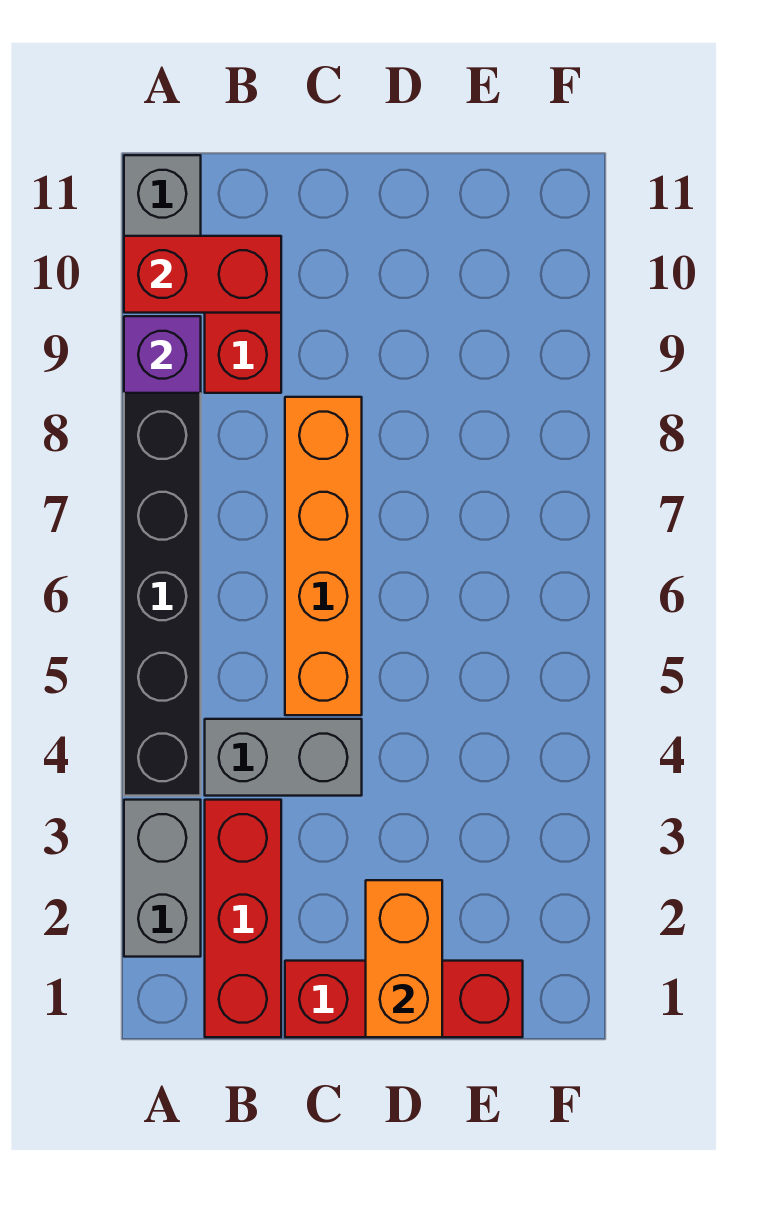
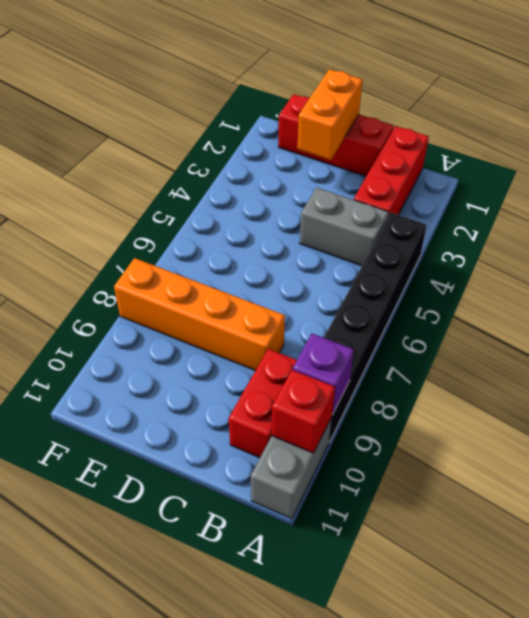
grey 1x2 brick [124,800,201,957] -> none
red 1x2 brick [124,236,281,313] -> red 1x1 brick [272,370,335,453]
orange 1x4 brick [285,397,362,715] -> orange 1x4 brick turned to [114,258,285,371]

